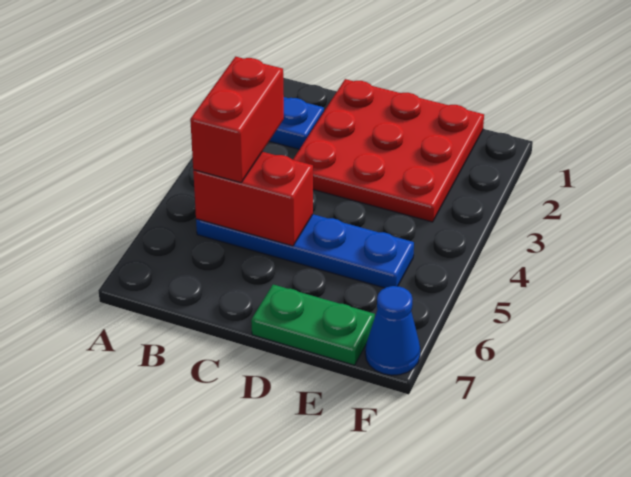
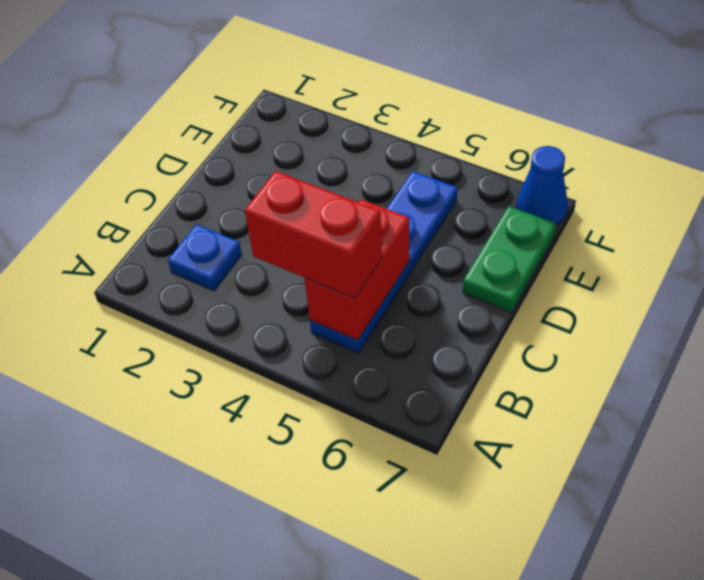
red 3x3 plate [293,79,484,222] -> none

